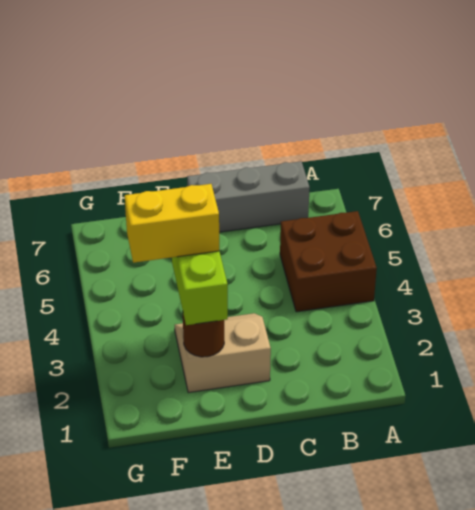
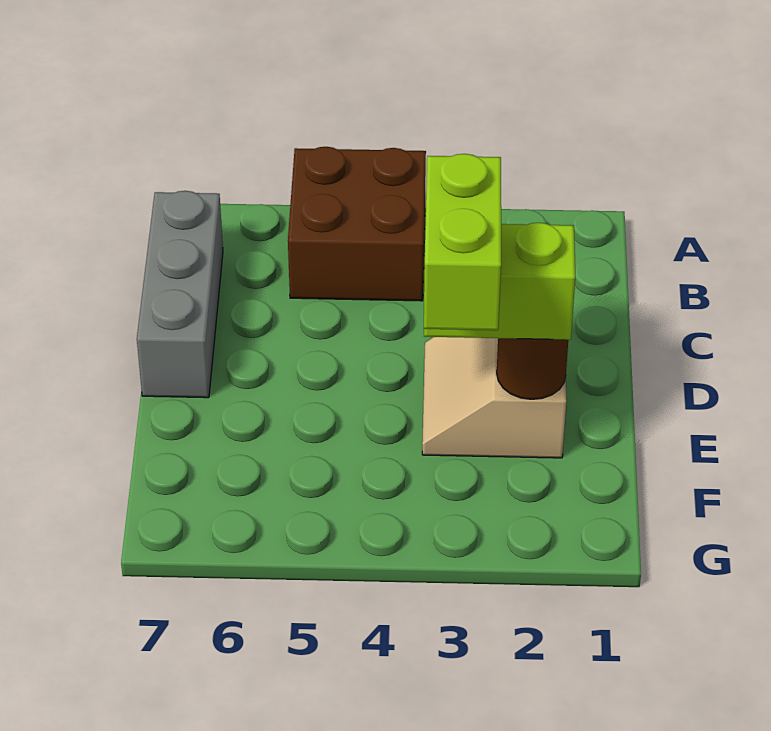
yellow 1x2 brick [125,184,219,263] -> lime 1x2 brick [424,154,501,330]

